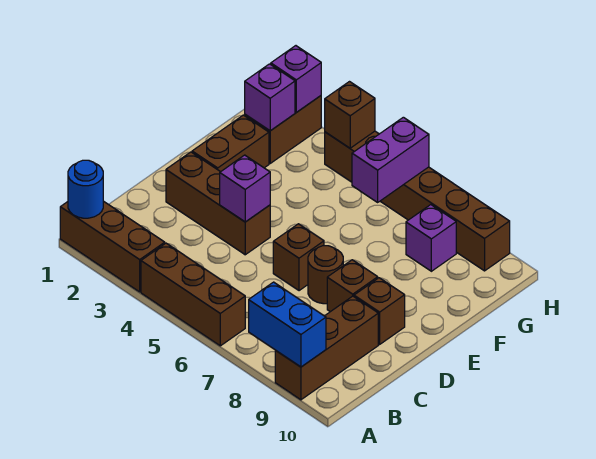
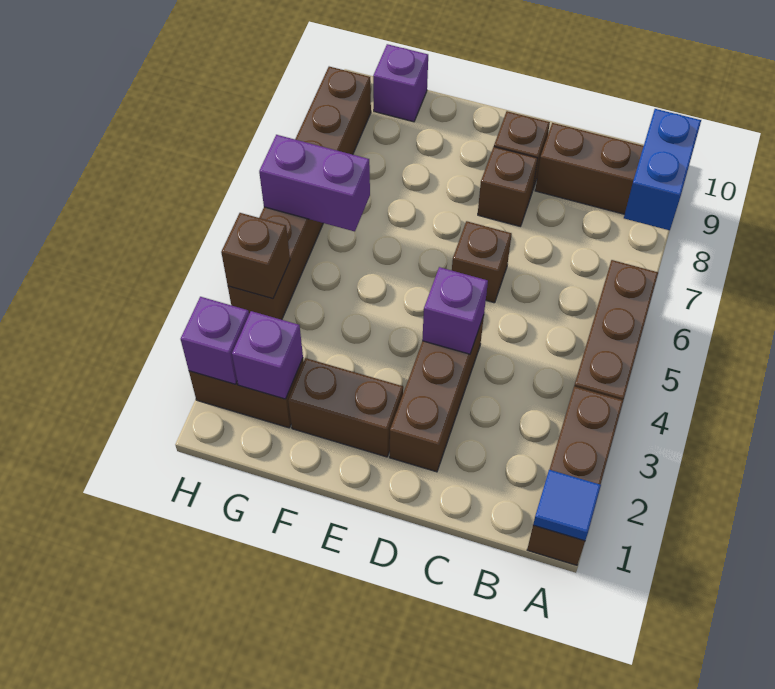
blue 1x1 round brick [68,160,103,218] -> blue 1x1 tile [533,470,601,541]
brown 1x1 round brick [308,246,343,304] -> none
purple 1x1 brick [406,205,456,271] -> purple 1x1 brick moved to [373,44,428,122]

